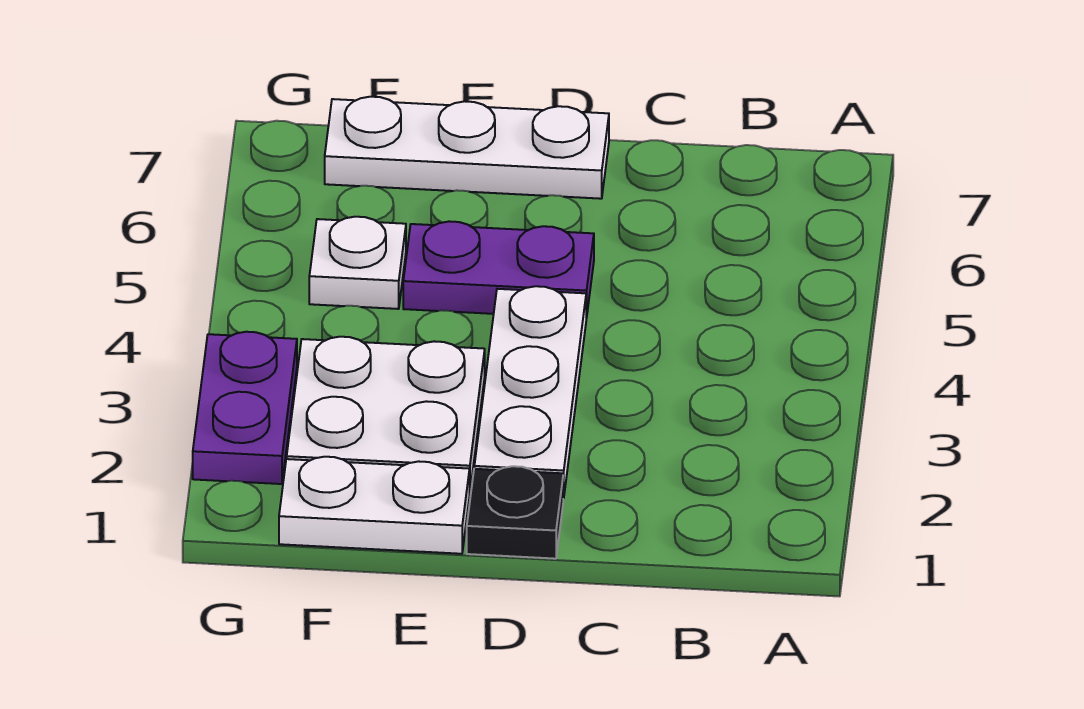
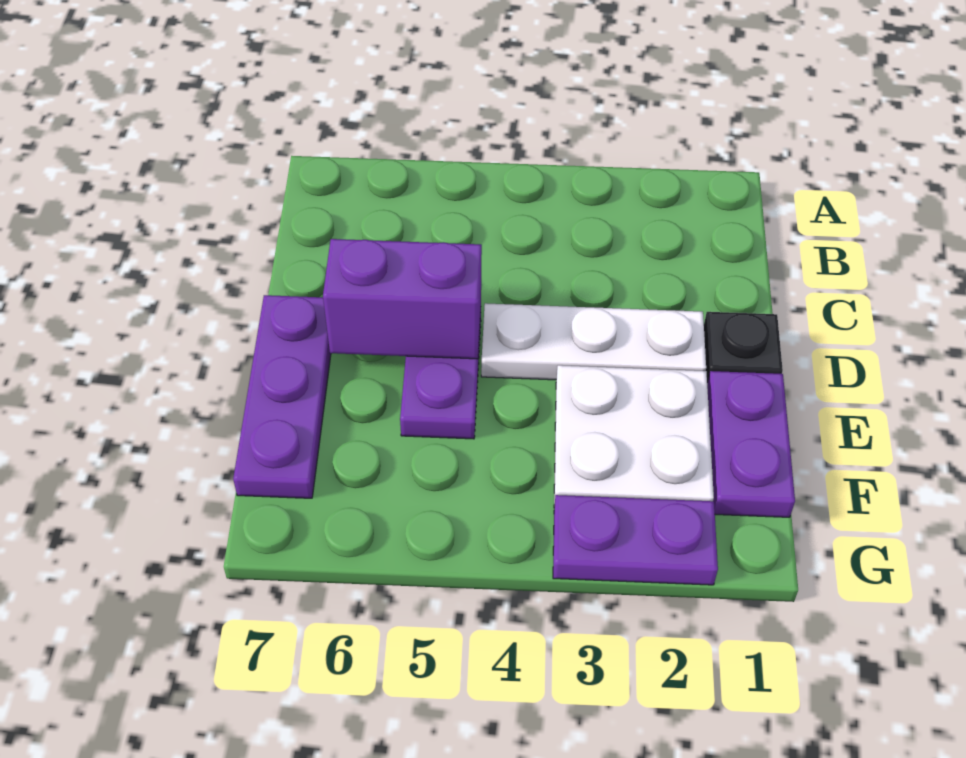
none -> purple 1x2 brick [323,239,482,359]
white 1x3 plate [325,97,609,199] -> purple 1x3 plate [233,295,331,498]
white 1x2 plate [279,457,470,554] -> purple 1x2 plate [707,371,795,517]
white 1x1 plate [309,217,406,309] -> none

